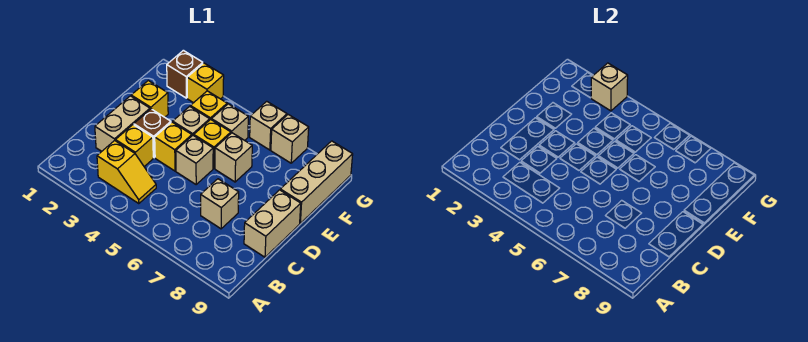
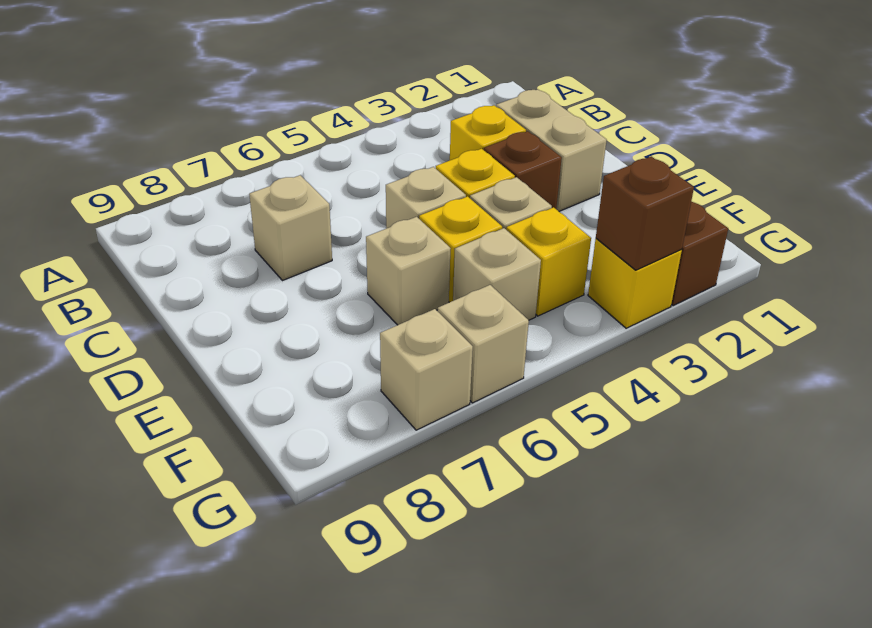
yellow 1x2 slope [97,140,156,204] -> none
tan 1x2 brick [244,190,301,257] -> none
yellow 1x1 brick [131,81,168,117] -> none
tan 1x3 brick [280,141,353,223] -> none
tan 1x1 brick [591,63,628,111] -> brown 1x1 brick [596,156,694,270]

